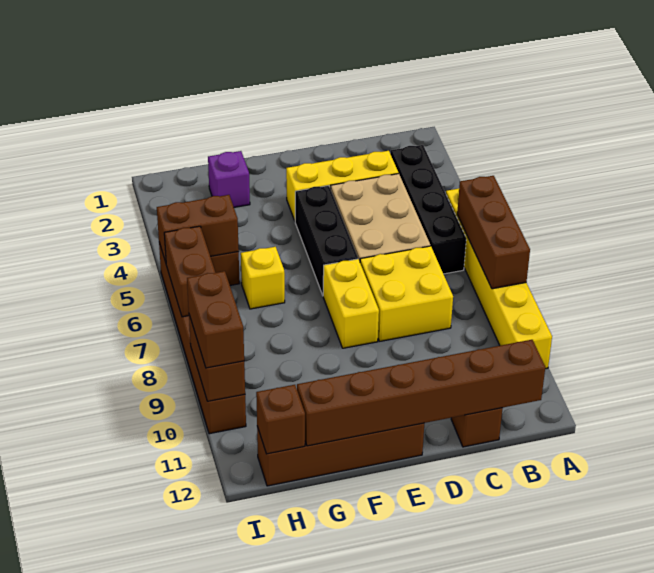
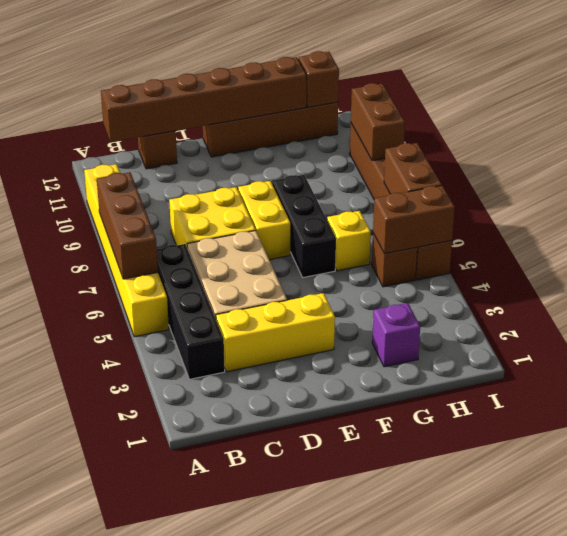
black 1x3 brick [295,186,358,295] -> black 1x3 brick moved to [272,175,336,278]
brown 1x2 brick [187,271,244,368] -> none

